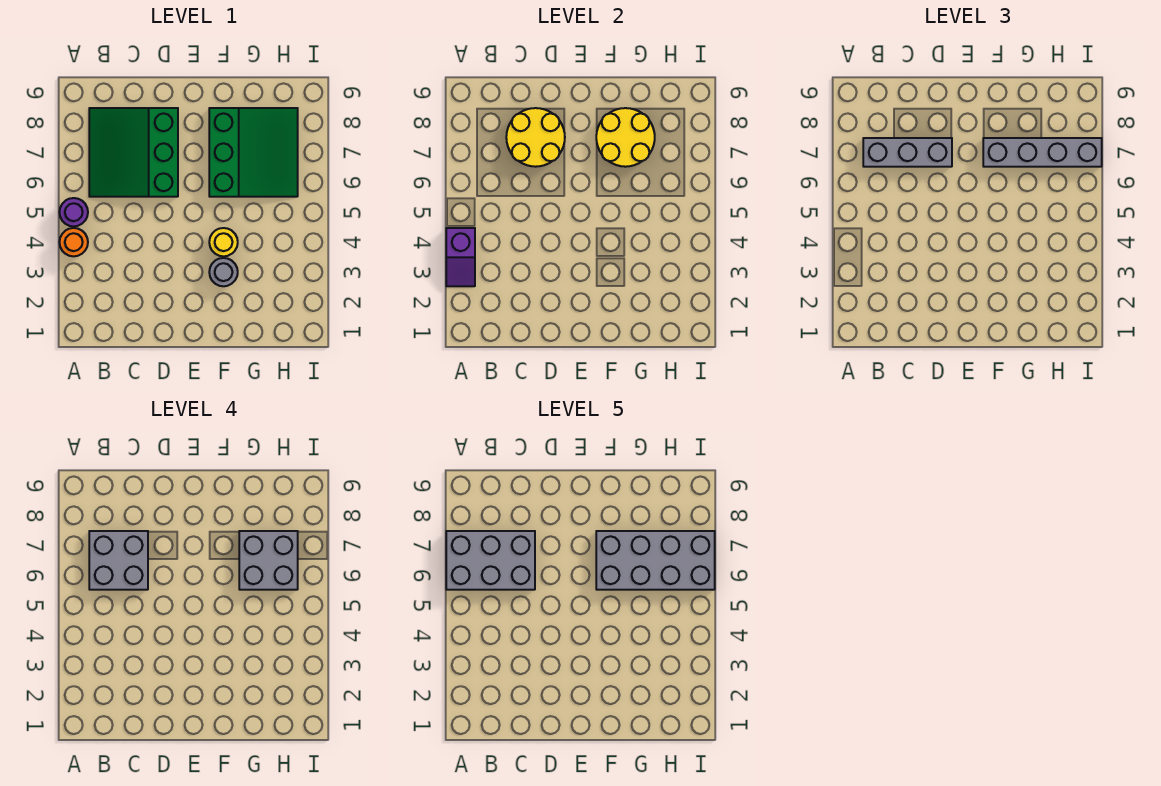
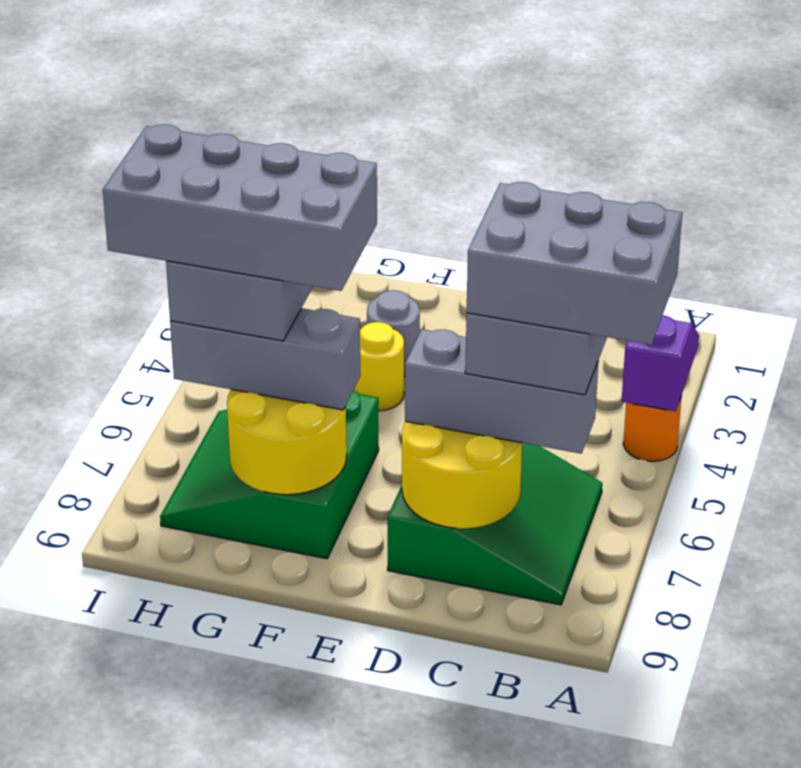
purple 1x1 round brick [60,198,88,226] -> none
grey 1x4 brick [983,138,1102,167] -> grey 1x3 brick [170,308,361,410]

